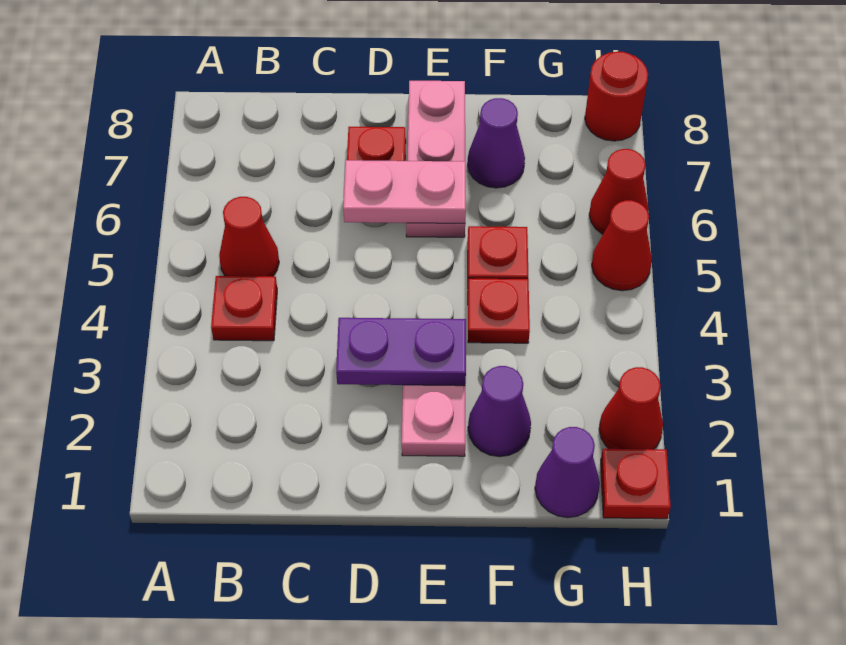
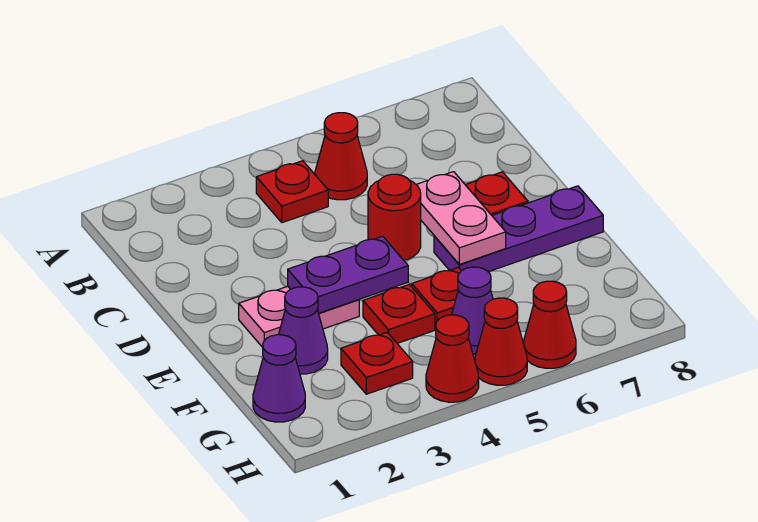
purple 1x2 plate [336,318,466,386] -> purple 1x2 plate turned to [288,236,408,313]
pink 1x3 plate [406,81,465,237] -> purple 1x3 plate [434,186,603,272]
purple 1x1 cone [468,98,525,188] -> purple 1x1 cone moved to [452,267,493,354]
red 1x1 plate [601,449,671,519] -> red 1x1 plate moved to [341,332,413,394]
red 1x1 cone [599,367,663,449] -> red 1x1 cone moved to [426,315,479,402]
red 1x1 round brick [585,52,648,141] -> red 1x1 round brick moved to [368,174,421,260]

